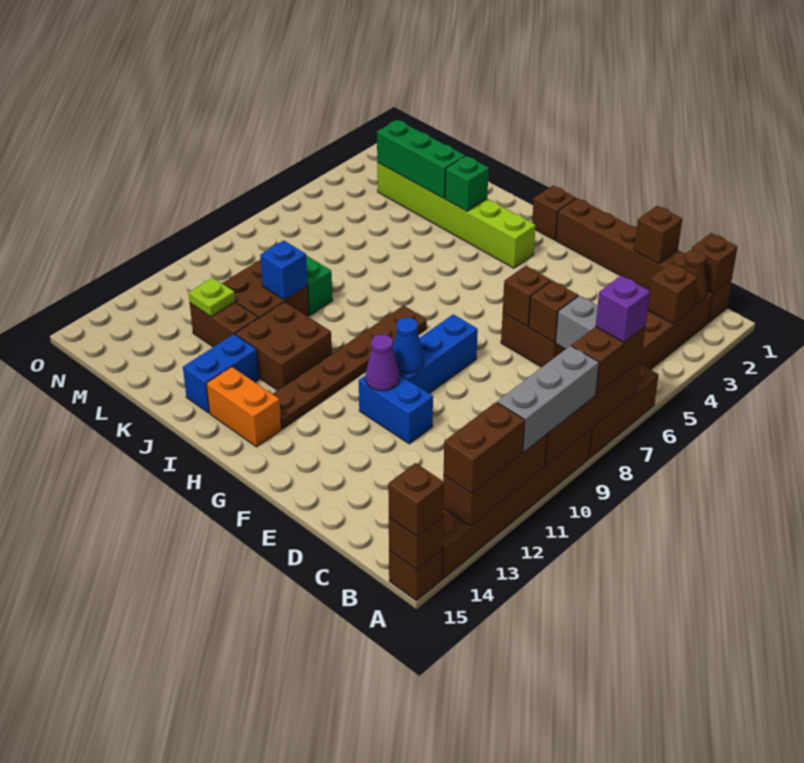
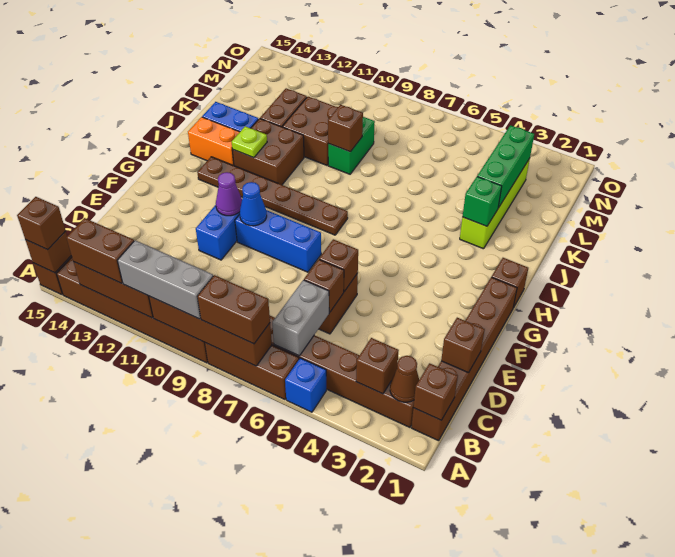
purple 1x1 brick [595,276,650,342] -> none
lime 1x6 brick [377,163,536,268] -> lime 1x4 brick [460,158,530,249]
orange 1x2 brick [206,367,282,447] -> orange 1x2 brick turned to [188,117,239,166]
none -> brown 1x1 brick [328,105,363,152]
blue 1x1 brick [260,240,308,300] -> blue 1x1 brick moved to [285,358,326,412]
lime 1x1 plate [188,278,235,317] -> lime 1x1 plate moved to [232,126,267,158]

